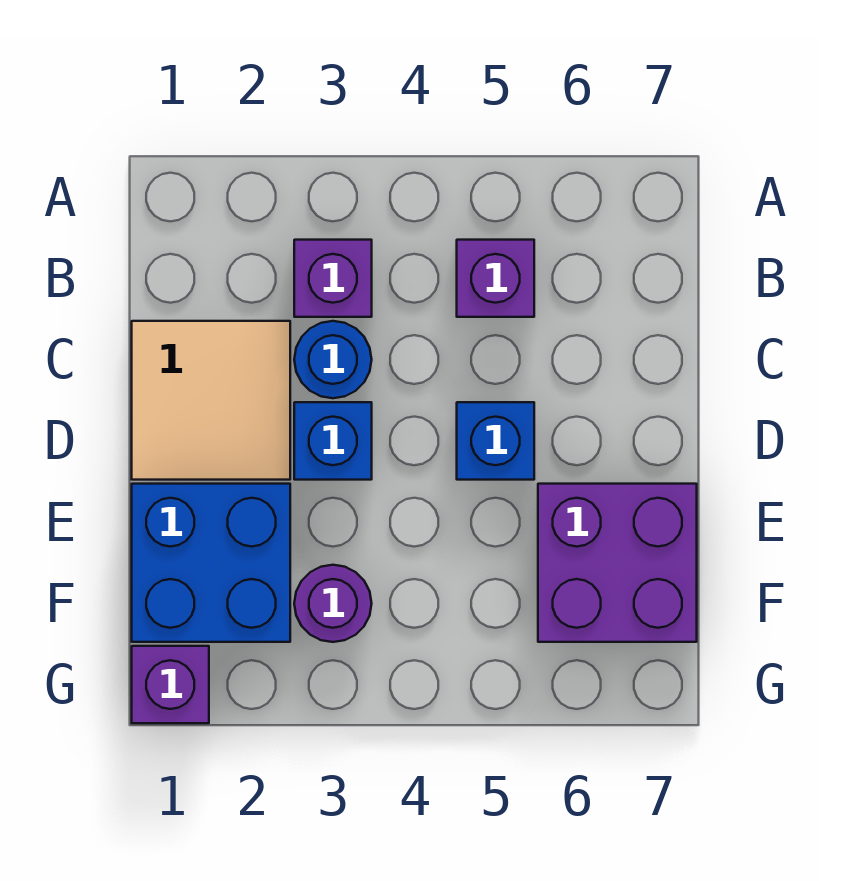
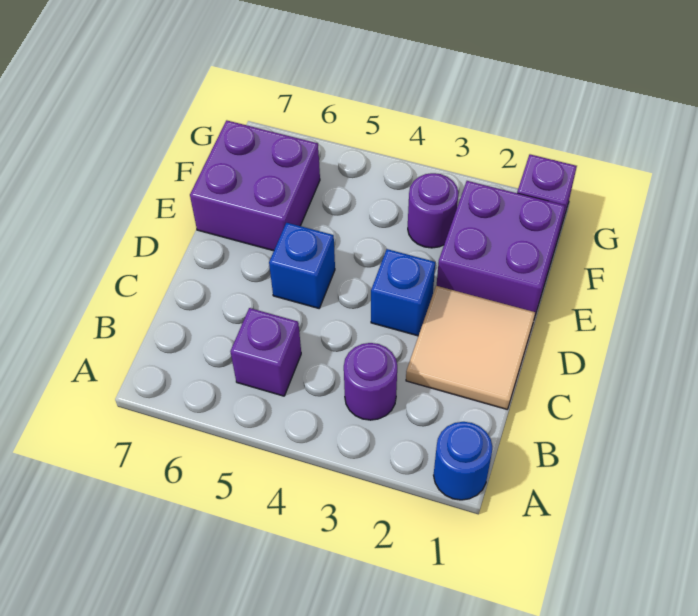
purple 1x1 brick [294,240,372,317] -> purple 1x1 round brick [344,343,397,420]
blue 1x1 round brick [294,321,372,398] -> blue 1x1 round brick moved to [434,422,492,500]
blue 2x2 brick [132,484,290,642] -> purple 2x2 brick [437,181,565,317]

